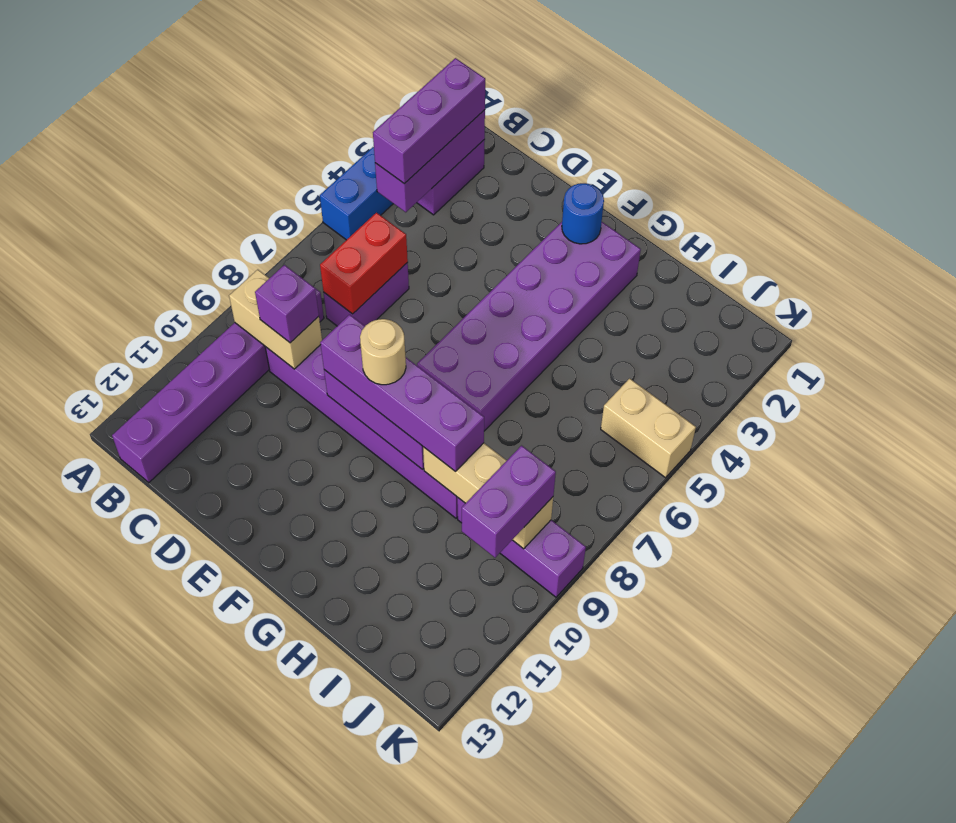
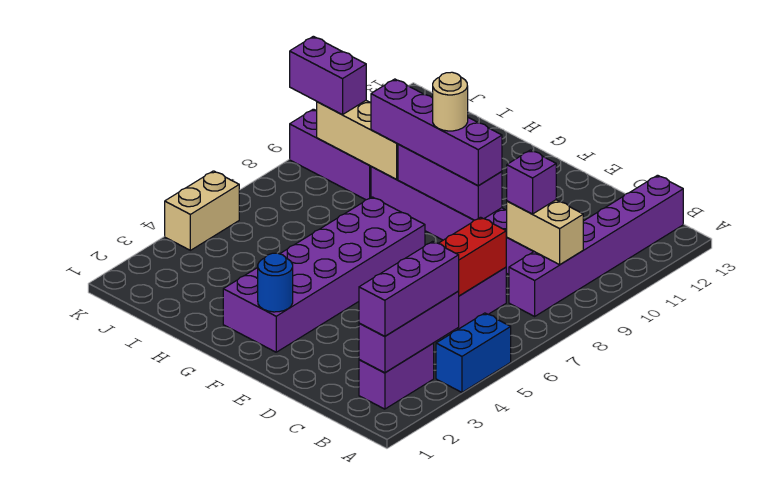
tan 1x2 brick [601,378,696,478] -> tan 1x2 brick turned to [165,171,239,250]
purple 1x2 brick [462,446,556,558] -> purple 1x2 brick turned to [290,36,366,115]

